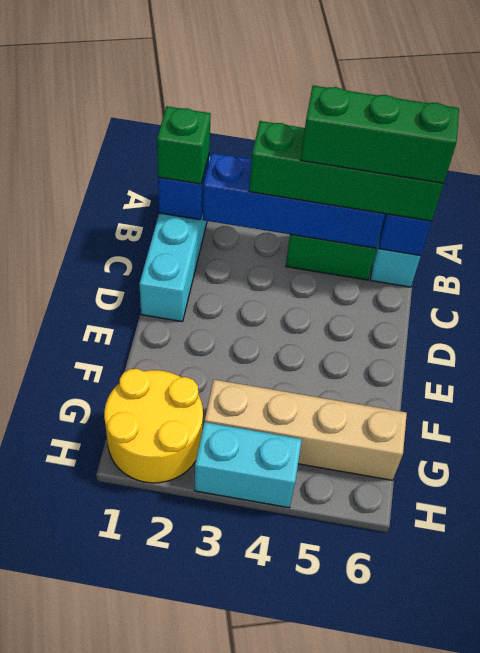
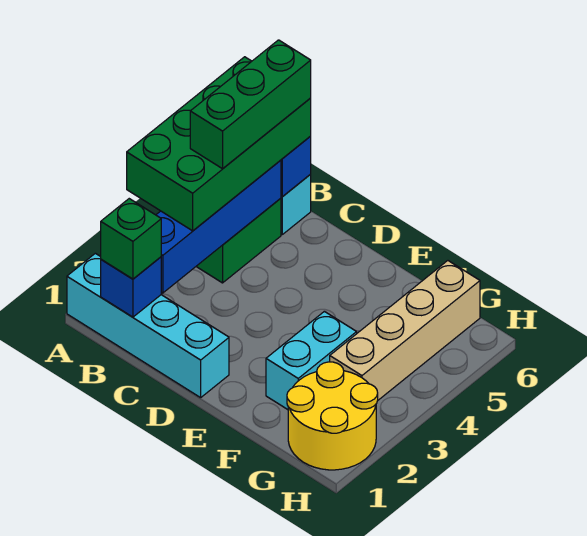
green 1x4 brick [249,121,443,221] -> green 2x4 brick [127,57,311,231]
cyan 1x2 brick [194,422,302,508] -> cyan 1x2 brick moved to [266,311,357,410]

